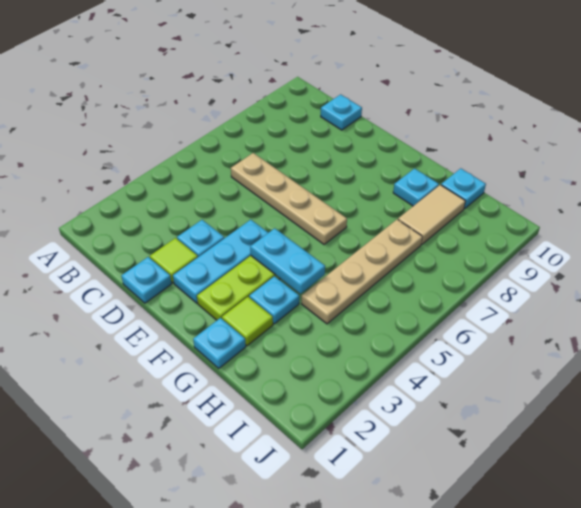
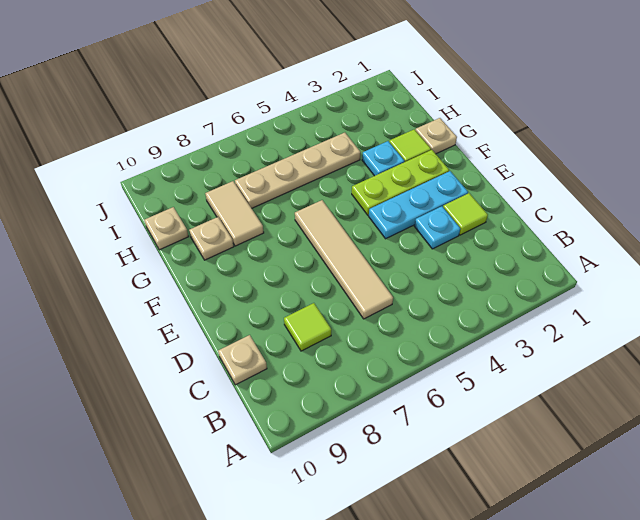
tan 1x4 plate [231,153,347,244] -> tan 1x4 tile [295,200,393,319]
none -> lime 1x1 tile [284,303,331,351]
cyan 1x1 plate [321,94,362,130] -> tan 1x1 plate [218,335,267,385]
cyan 1x1 plate [121,257,172,303] -> none
cyan 1x2 plate [250,228,325,294] -> none
cyan 1x1 plate [193,318,246,368] -> tan 1x1 plate [415,118,457,154]
cyan 1x1 plate [393,168,439,206] -> tan 1x1 plate [189,217,234,260]
tan 1x2 tile [398,185,465,244] -> tan 1x2 tile turned to [205,181,264,246]
cyan 1x1 plate [441,168,486,209] -> tan 1x1 plate [144,207,189,250]

